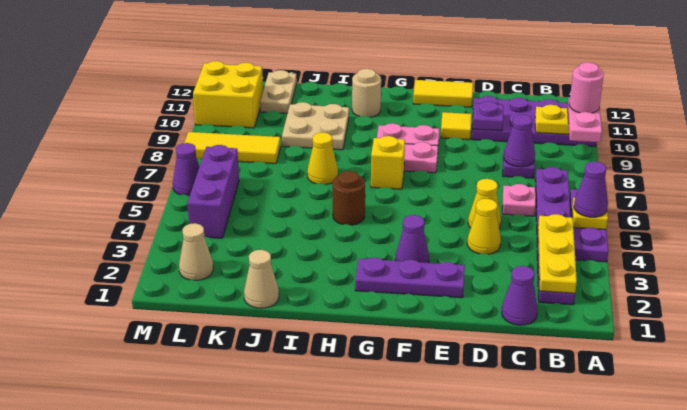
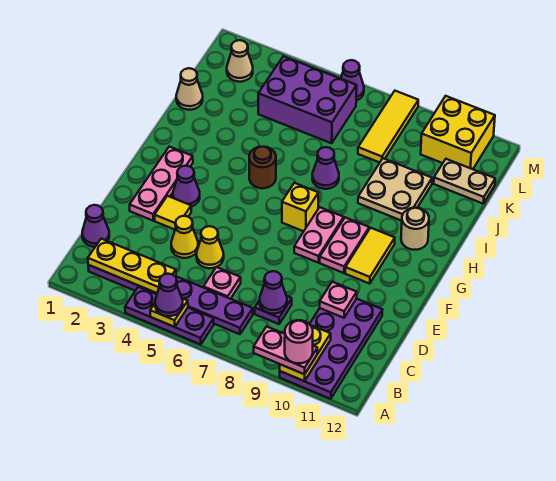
purple 1x1 plate [472,101,503,131] -> pink 1x1 plate [320,282,357,318]
purple 1x3 plate [355,257,465,298] -> pink 1x3 plate [130,147,193,221]
yellow 1x1 tile [441,112,472,140] -> yellow 1x1 tile moved to [155,196,191,230]
yellow 1x2 tile [413,80,473,107] -> yellow 1x2 tile moved to [345,228,395,284]
yellow 1x1 cone [307,132,338,185] -> purple 1x1 cone [312,147,339,189]
purple 1x3 brick [187,145,239,238] -> purple 2x3 brick [258,56,357,143]

